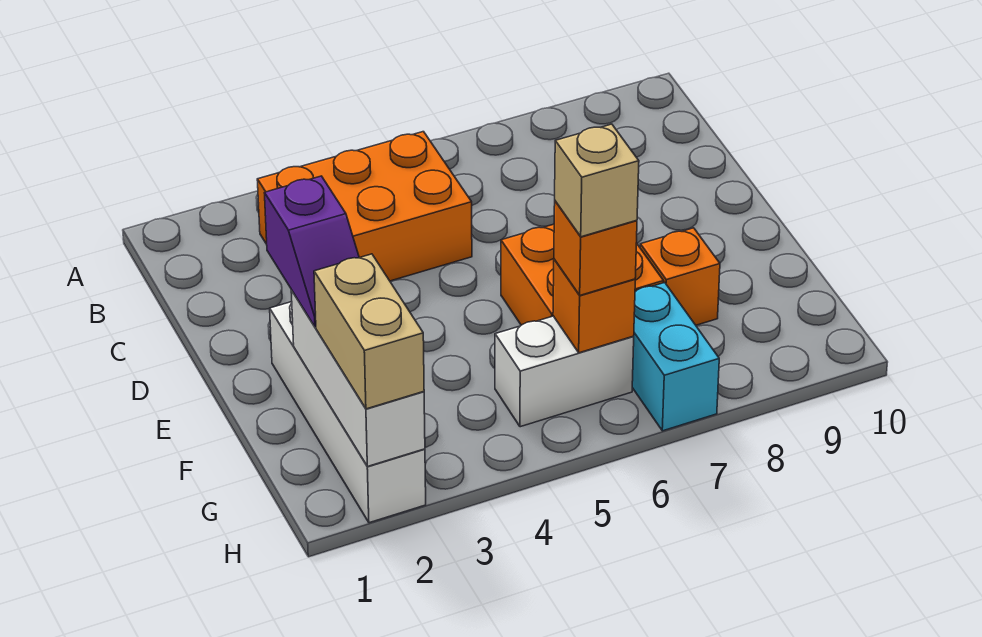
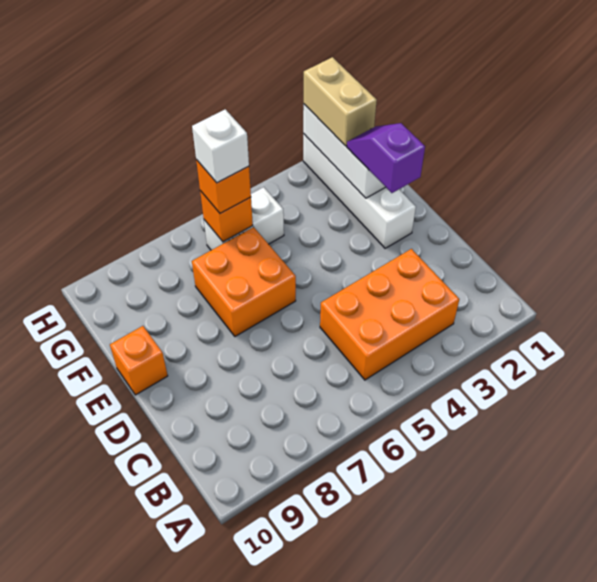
orange 1x1 brick [640,228,720,325] -> orange 1x1 brick moved to [110,326,168,395]
tan 1x1 brick [555,124,639,237] -> white 1x1 brick [192,109,249,183]
cyan 1x2 brick [632,283,719,431] -> none

